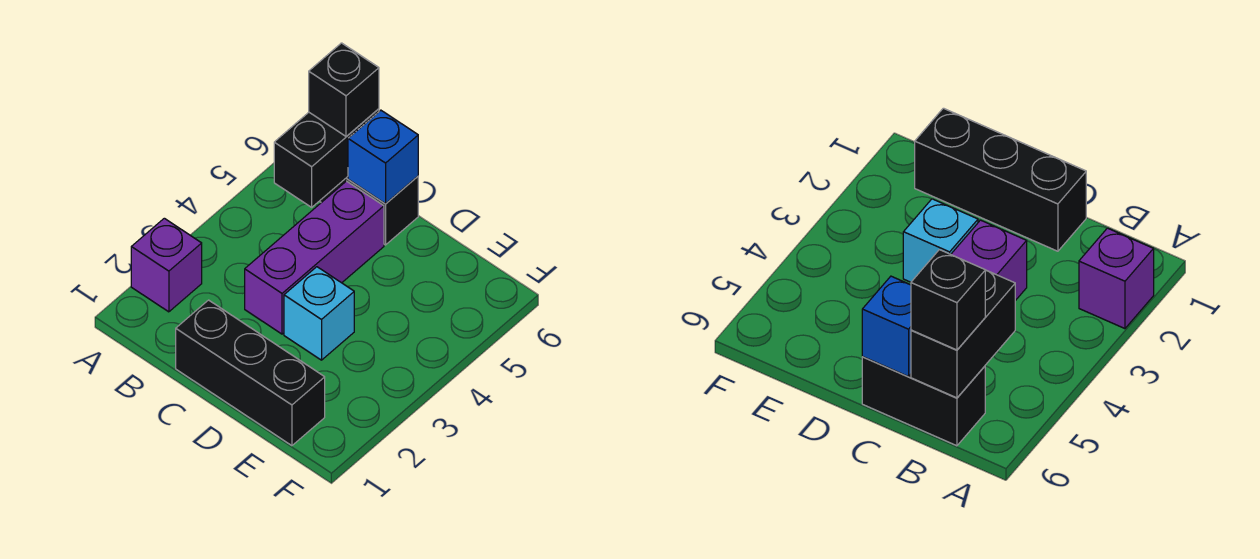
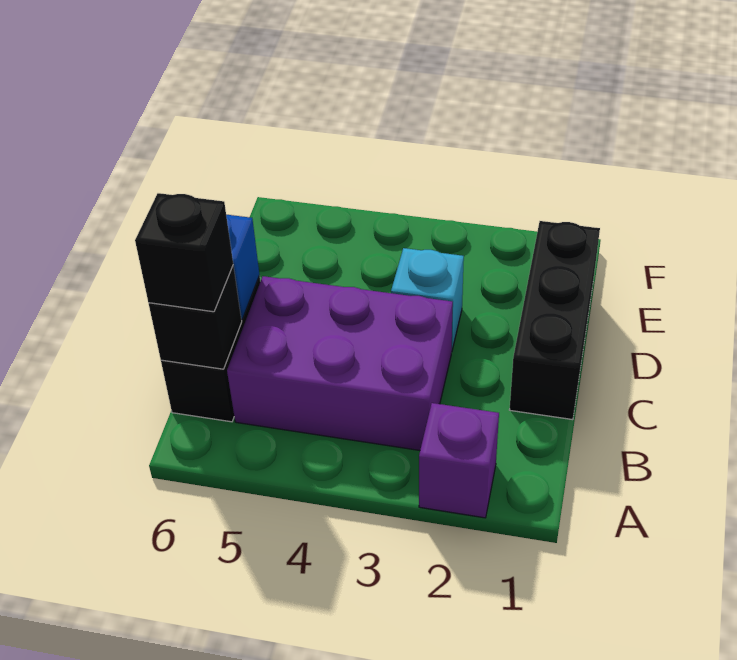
black 1x2 brick [274,109,379,207] -> black 1x1 brick [149,265,242,369]
purple 1x3 brick [245,181,384,334] -> purple 2x3 brick [227,276,453,450]

